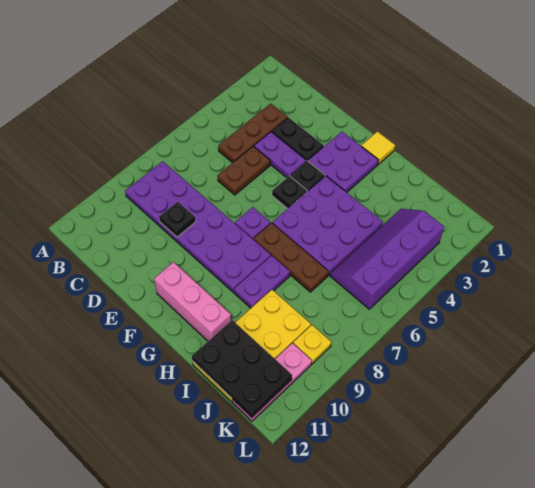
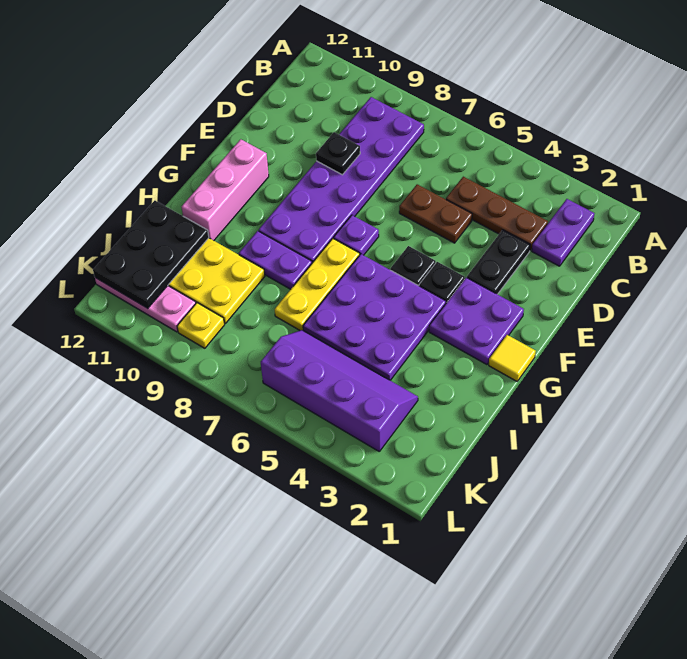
purple 1x2 plate [254,132,306,178] -> purple 1x2 plate moved to [532,199,594,266]
brown 1x3 plate [254,223,329,292] -> yellow 1x3 plate [275,238,360,330]

